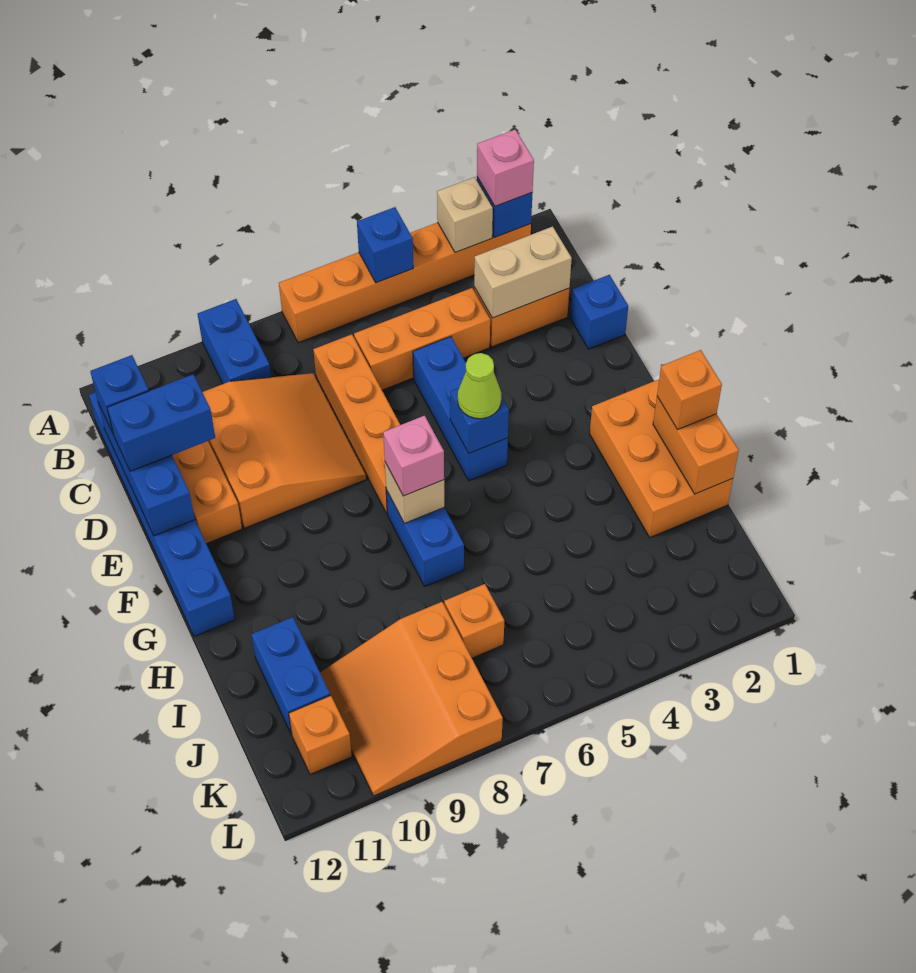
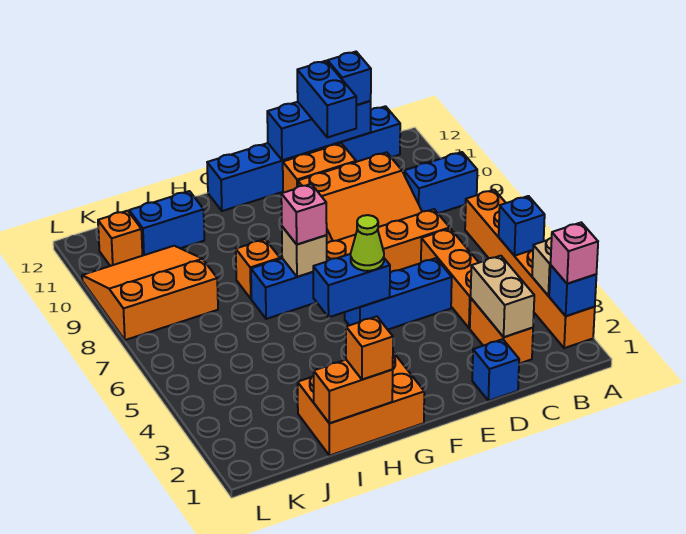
blue 1x1 brick [450,388,509,453] -> blue 1x2 brick [313,254,390,317]
orange 1x1 brick [444,584,504,658] -> orange 1x1 brick moved to [236,239,280,299]

